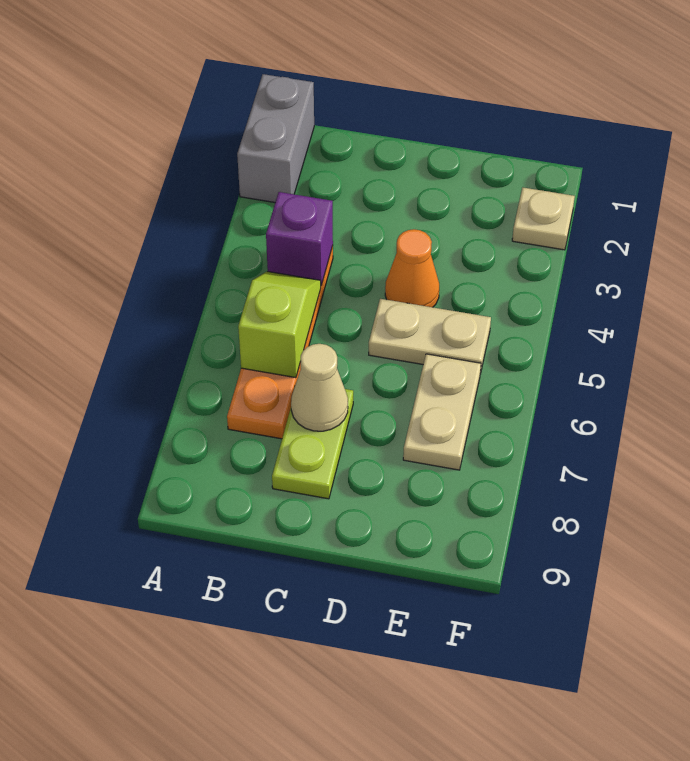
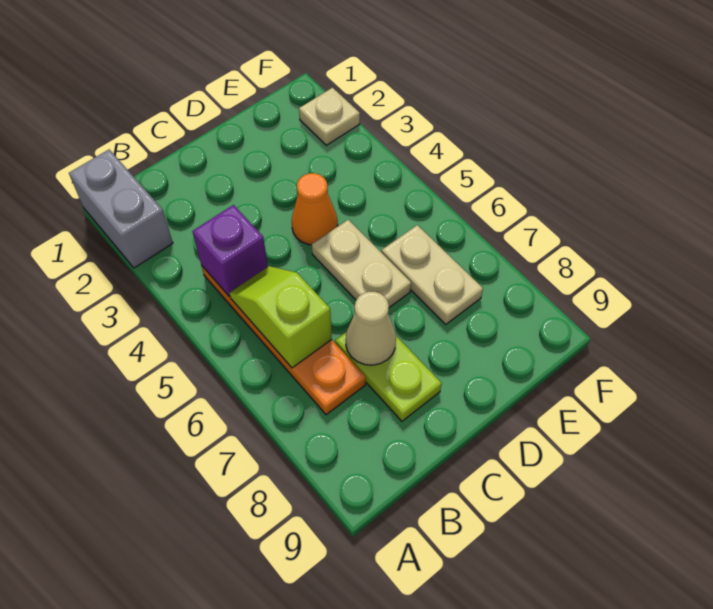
tan 1x2 plate [369,299,491,374] -> tan 1x2 plate turned to [312,220,411,307]

